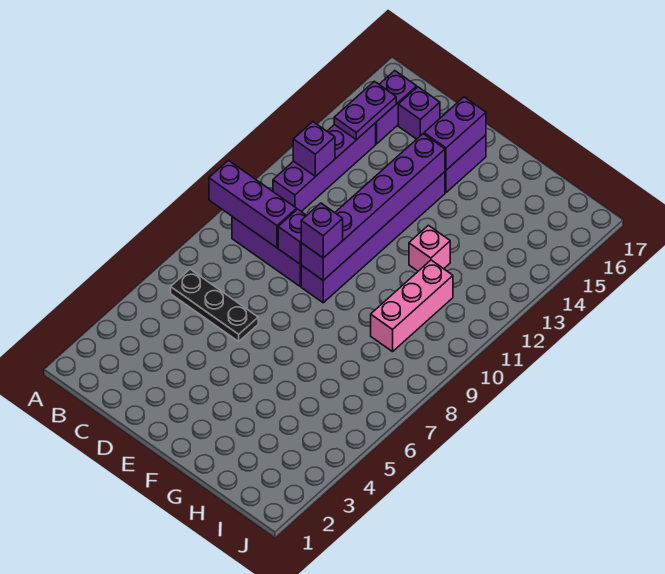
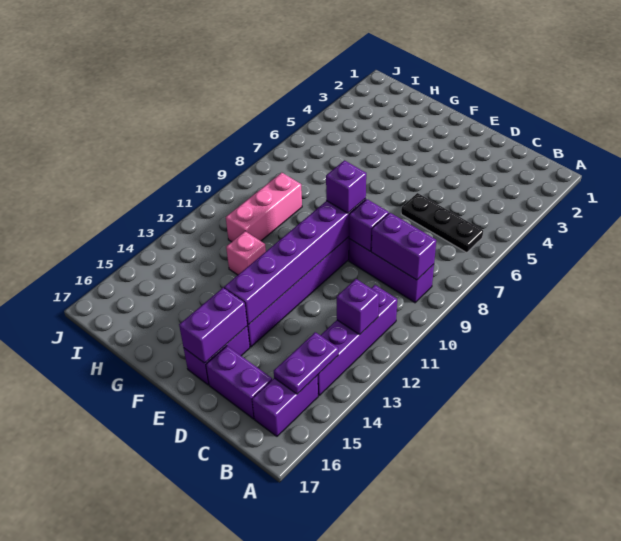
purple 1x3 brick [209,160,297,248] -> purple 1x2 brick [371,213,436,280]
purple 1x1 brick [398,87,440,139] -> purple 1x2 brick [206,346,272,419]

